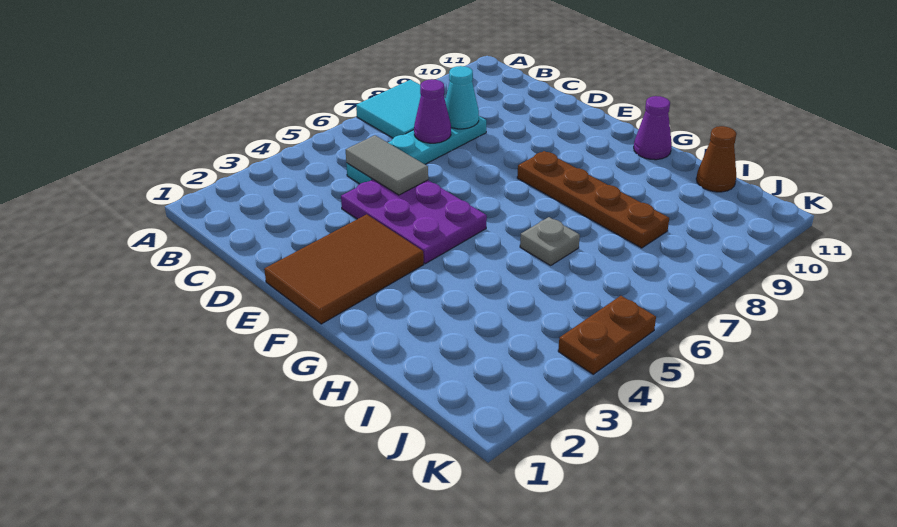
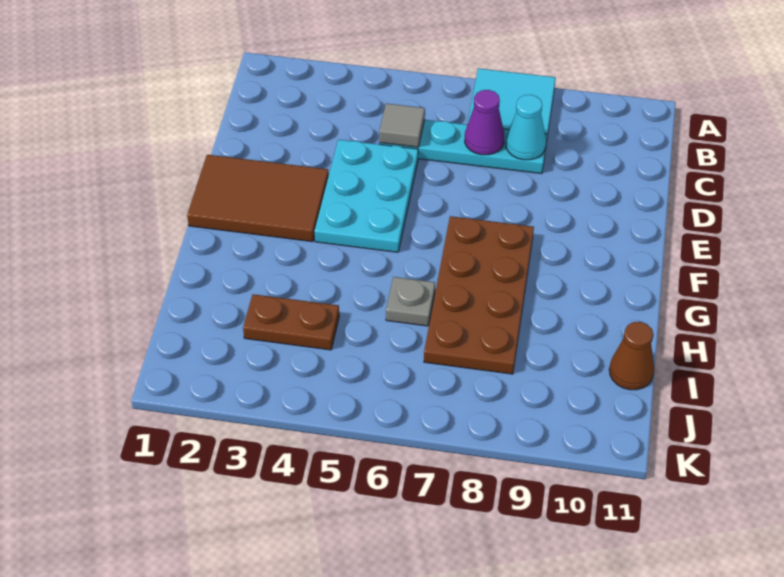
grey 1x2 tile [346,135,428,195] -> grey 1x1 tile [379,103,425,147]
purple 2x3 plate [341,179,487,264] -> cyan 2x3 plate [314,140,418,252]
brown 1x4 plate [517,151,669,248] -> brown 2x4 plate [424,216,534,374]
purple 1x1 cone [634,96,672,160] -> none
brown 1x2 plate [558,296,656,374] -> brown 1x2 plate moved to [243,294,339,350]

